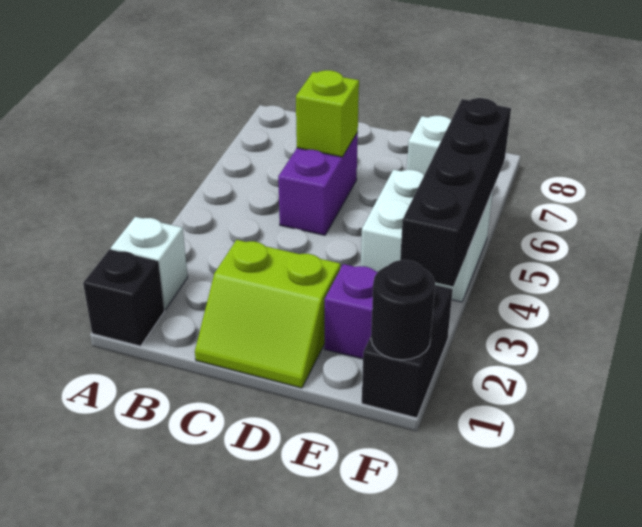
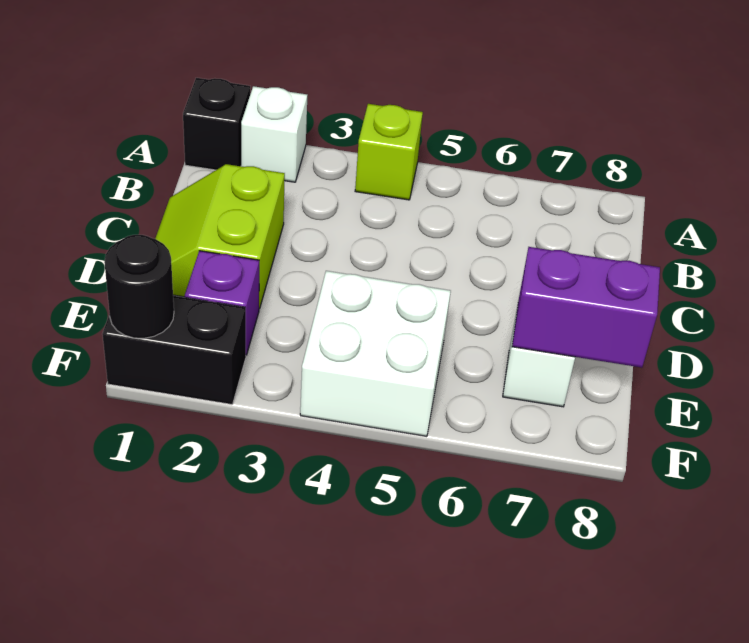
purple 1x2 brick [278,133,358,235] -> purple 1x2 brick moved to [512,247,660,368]
lime 1x1 brick [296,70,359,157] -> lime 1x1 brick moved to [355,104,423,200]
black 1x4 brick [400,98,511,286] -> none

